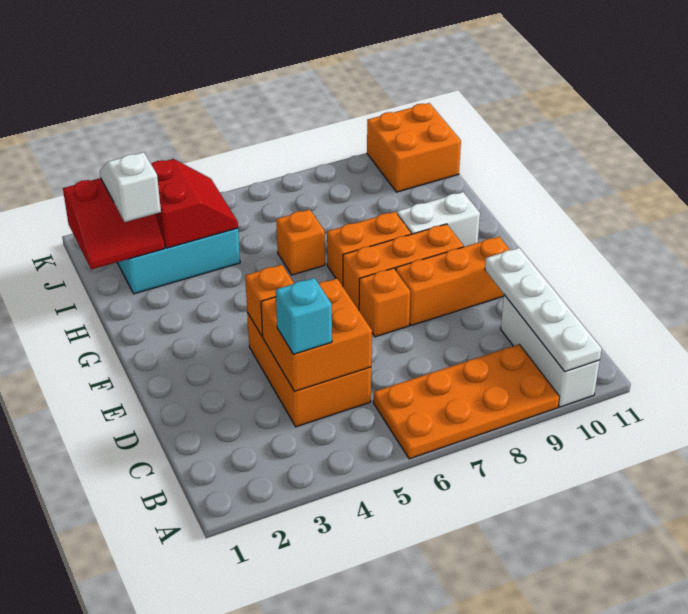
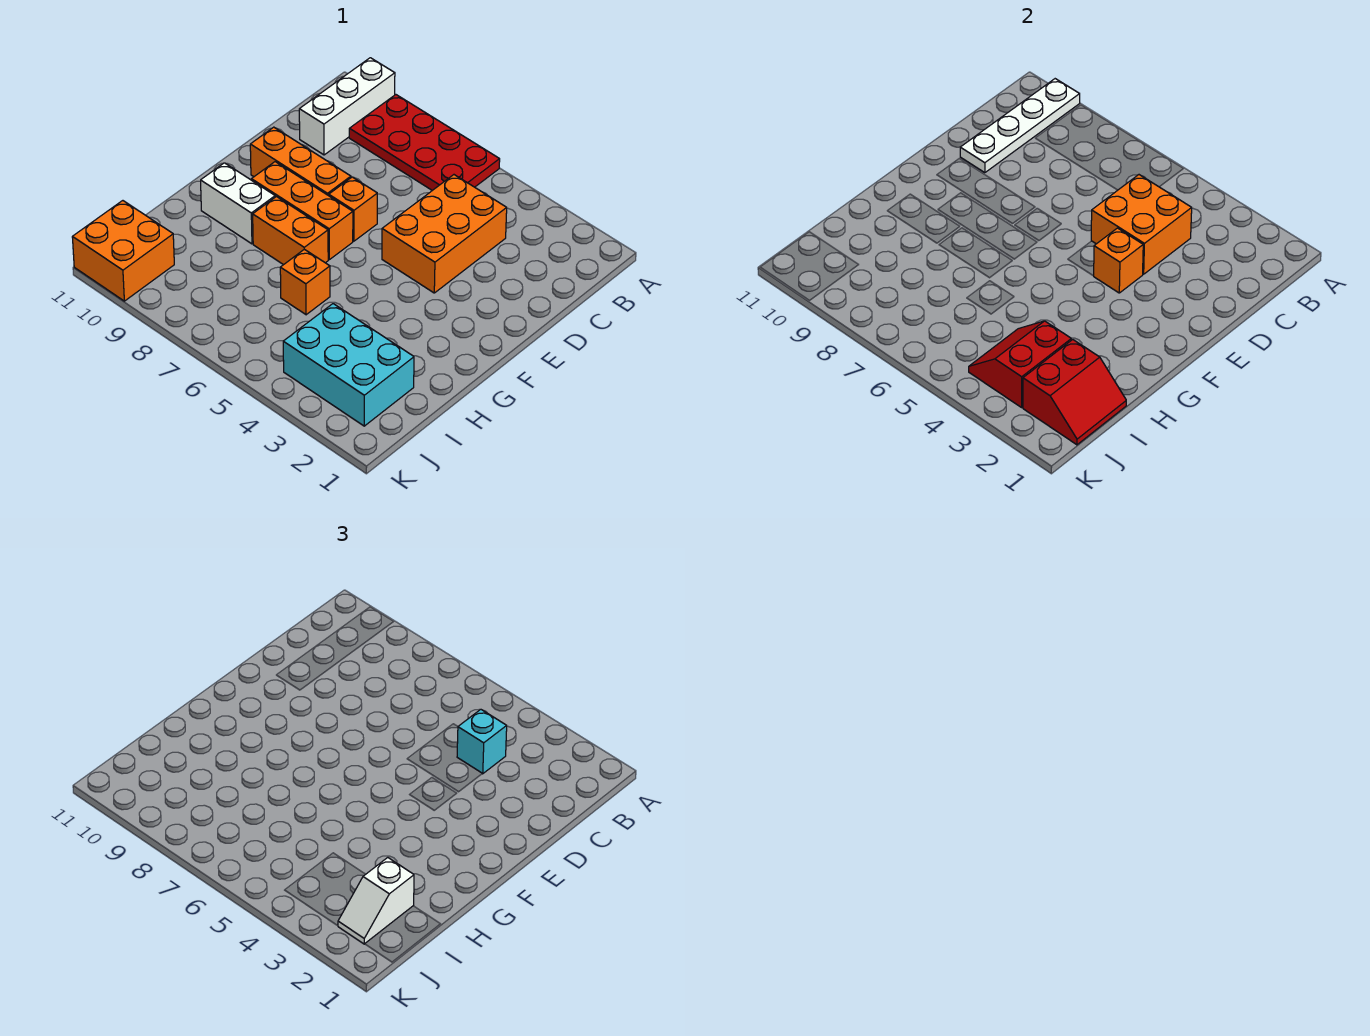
orange 2x4 plate [373,344,559,459] -> red 2x4 plate [349,95,500,190]
red 2x2 slope [63,178,165,270] -> red 2x2 slope turned to [1023,340,1126,445]

